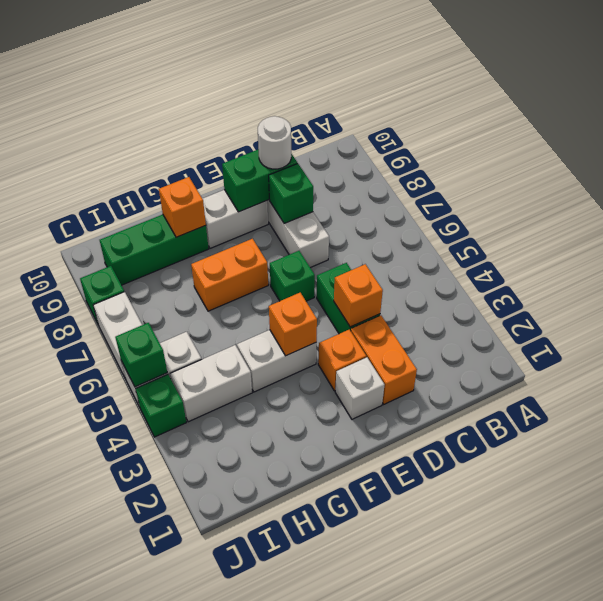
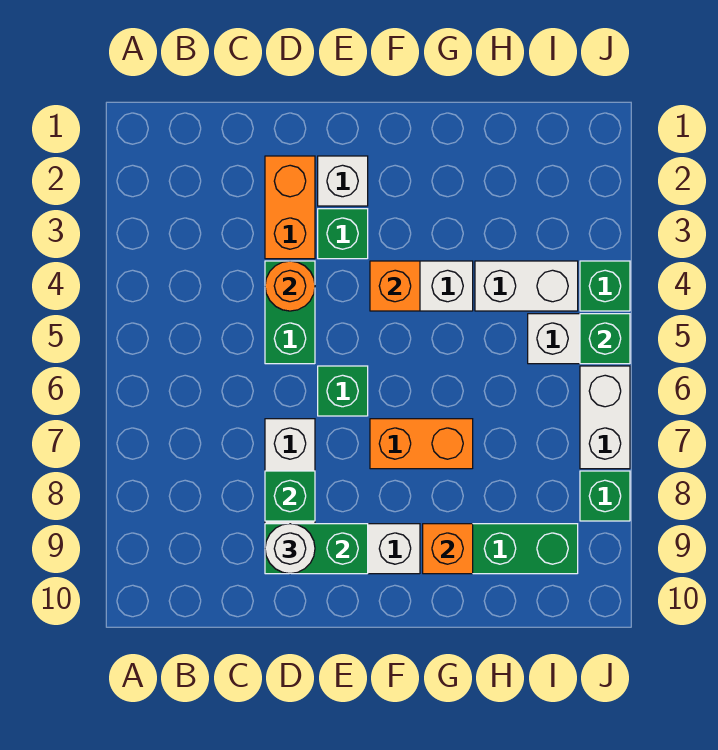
orange 1x1 brick [334,264,383,327] -> orange 1x1 round brick [265,261,315,311]
orange 1x1 brick [318,330,366,391] -> green 1x1 brick [318,209,368,259]

